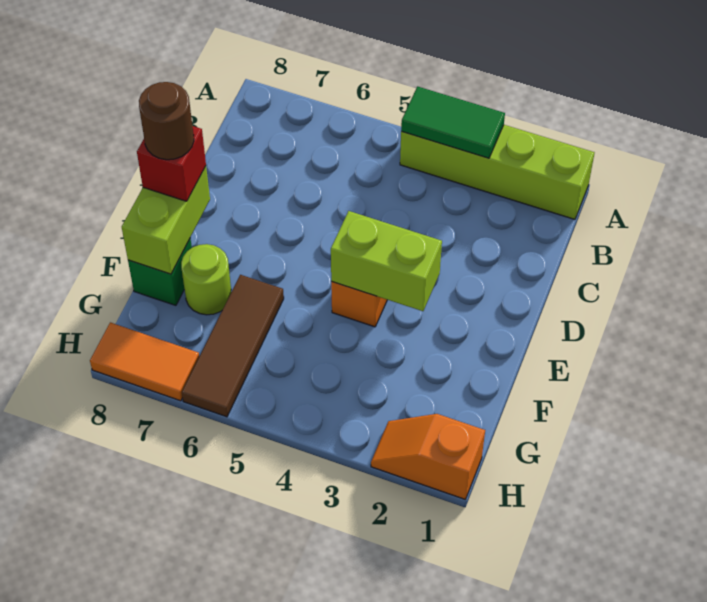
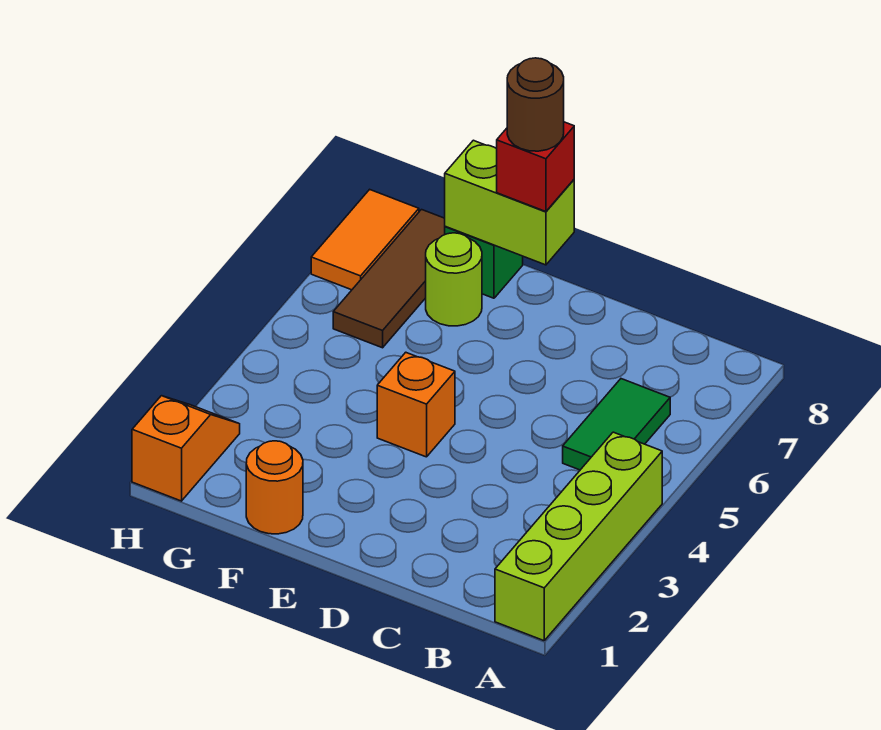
green 1x2 tile [401,87,505,158] -> green 1x2 tile moved to [563,379,670,470]
lime 1x2 brick [331,211,442,311] -> none
none -> orange 1x1 round brick [246,441,303,534]
brown 1x3 tile [182,275,284,417] -> brown 1x3 tile turned to [333,210,445,348]

